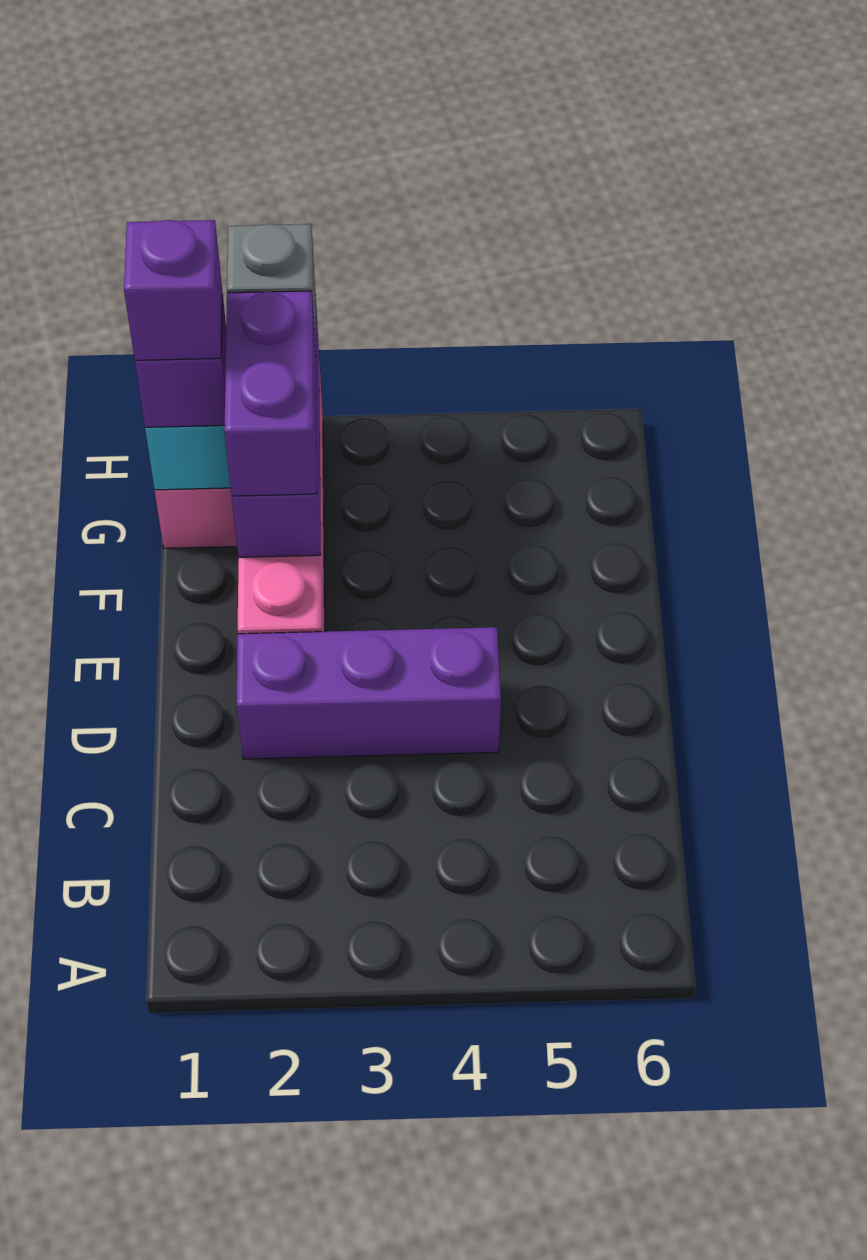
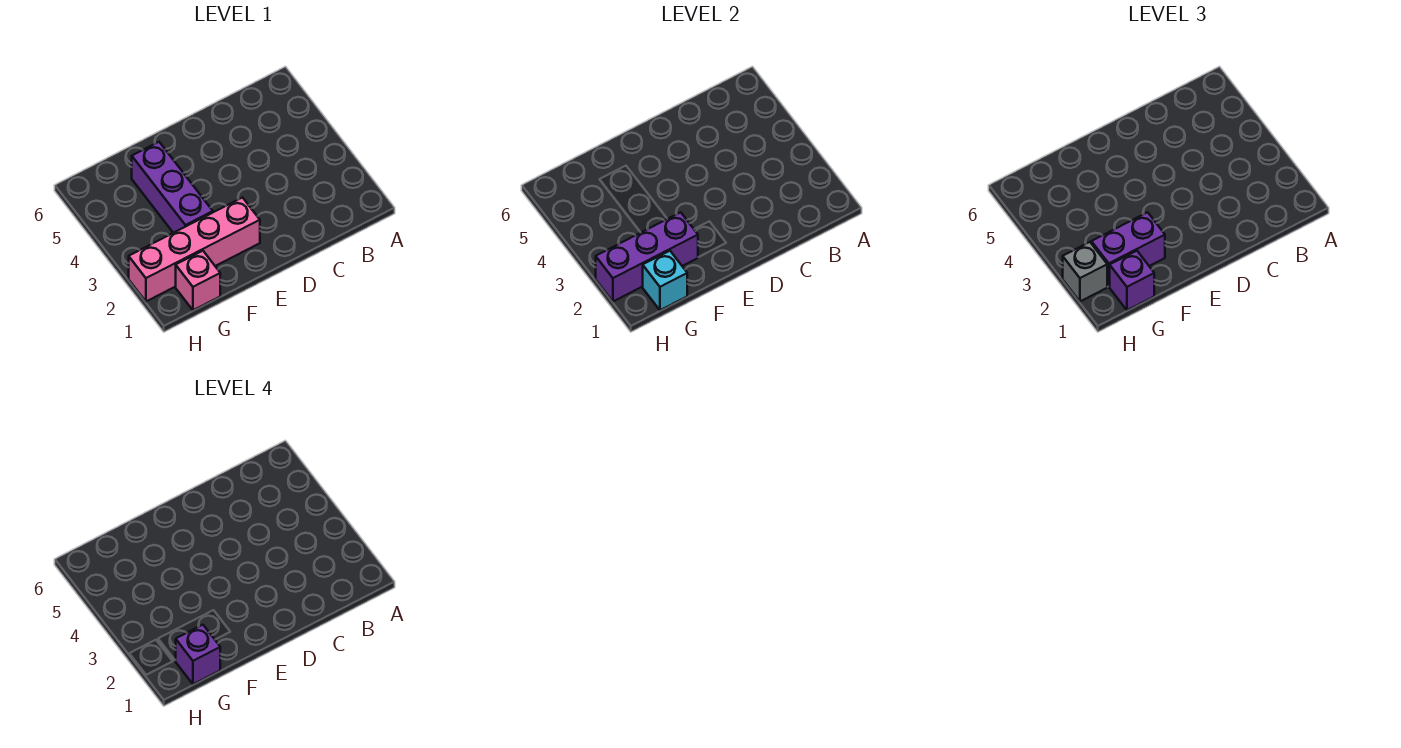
purple 1x3 brick [237,627,501,759] -> purple 1x3 brick moved to [132,142,213,233]

